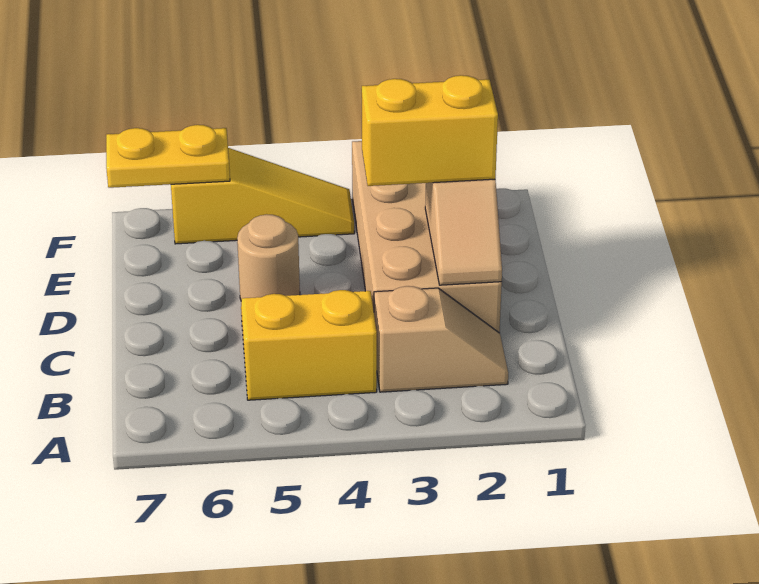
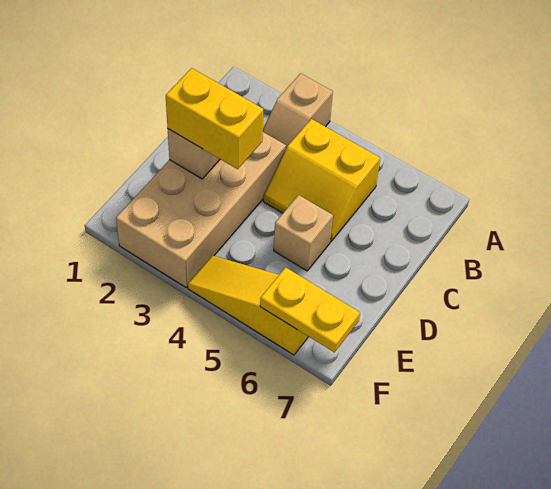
tan 1x2 slope [374,286,508,392] -> tan 1x2 slope turned to [263,73,333,149]
tan 1x1 round brick [237,214,300,301] -> tan 1x1 brick [274,195,333,271]

